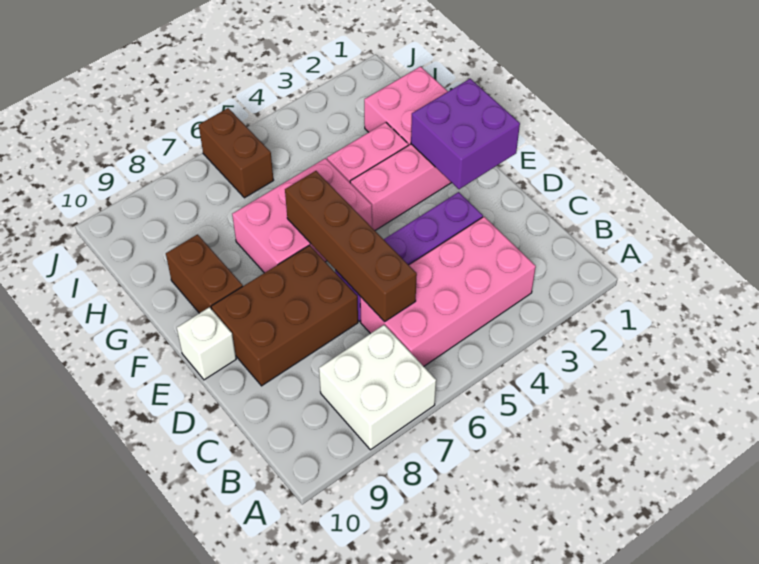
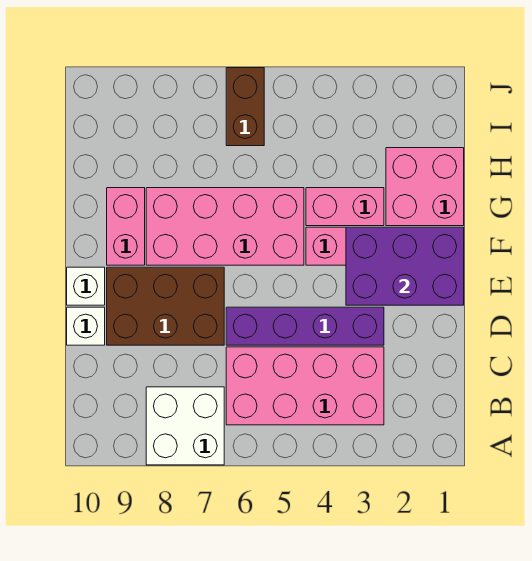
brown 1x4 brick [285,171,417,322] -> none
none -> white 1x1 brick [67,307,105,345]
purple 2x2 brick [411,79,520,189] -> purple 2x3 brick [346,227,464,305]
pink 2x3 brick [232,158,372,273] -> pink 2x4 brick [146,188,304,265]
brown 1x2 brick [166,234,243,313] -> pink 1x2 brick [107,188,145,265]

